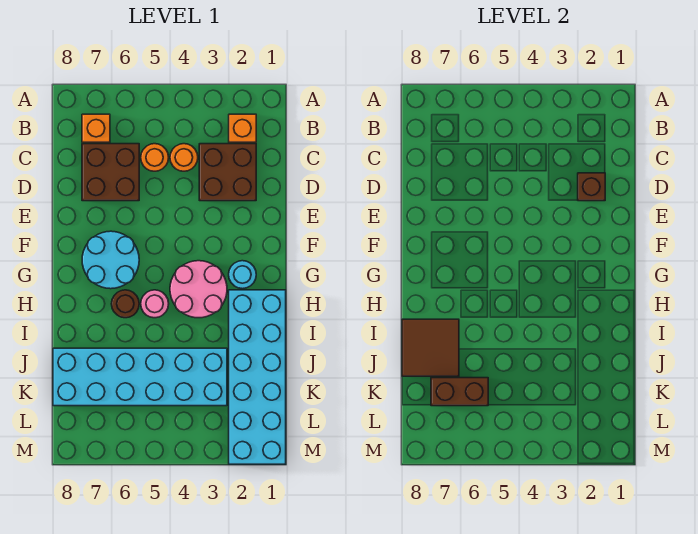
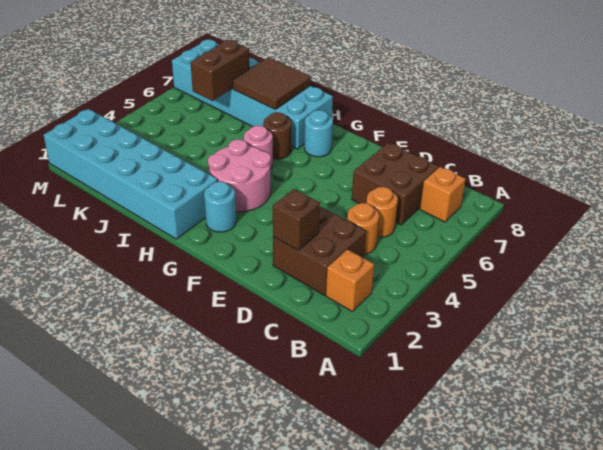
cyan 2x2 round brick [82,231,139,289] -> cyan 1x1 round brick [304,110,333,157]
cyan 2x6 brick [53,348,227,406] -> cyan 2x6 brick turned to [172,40,333,149]

